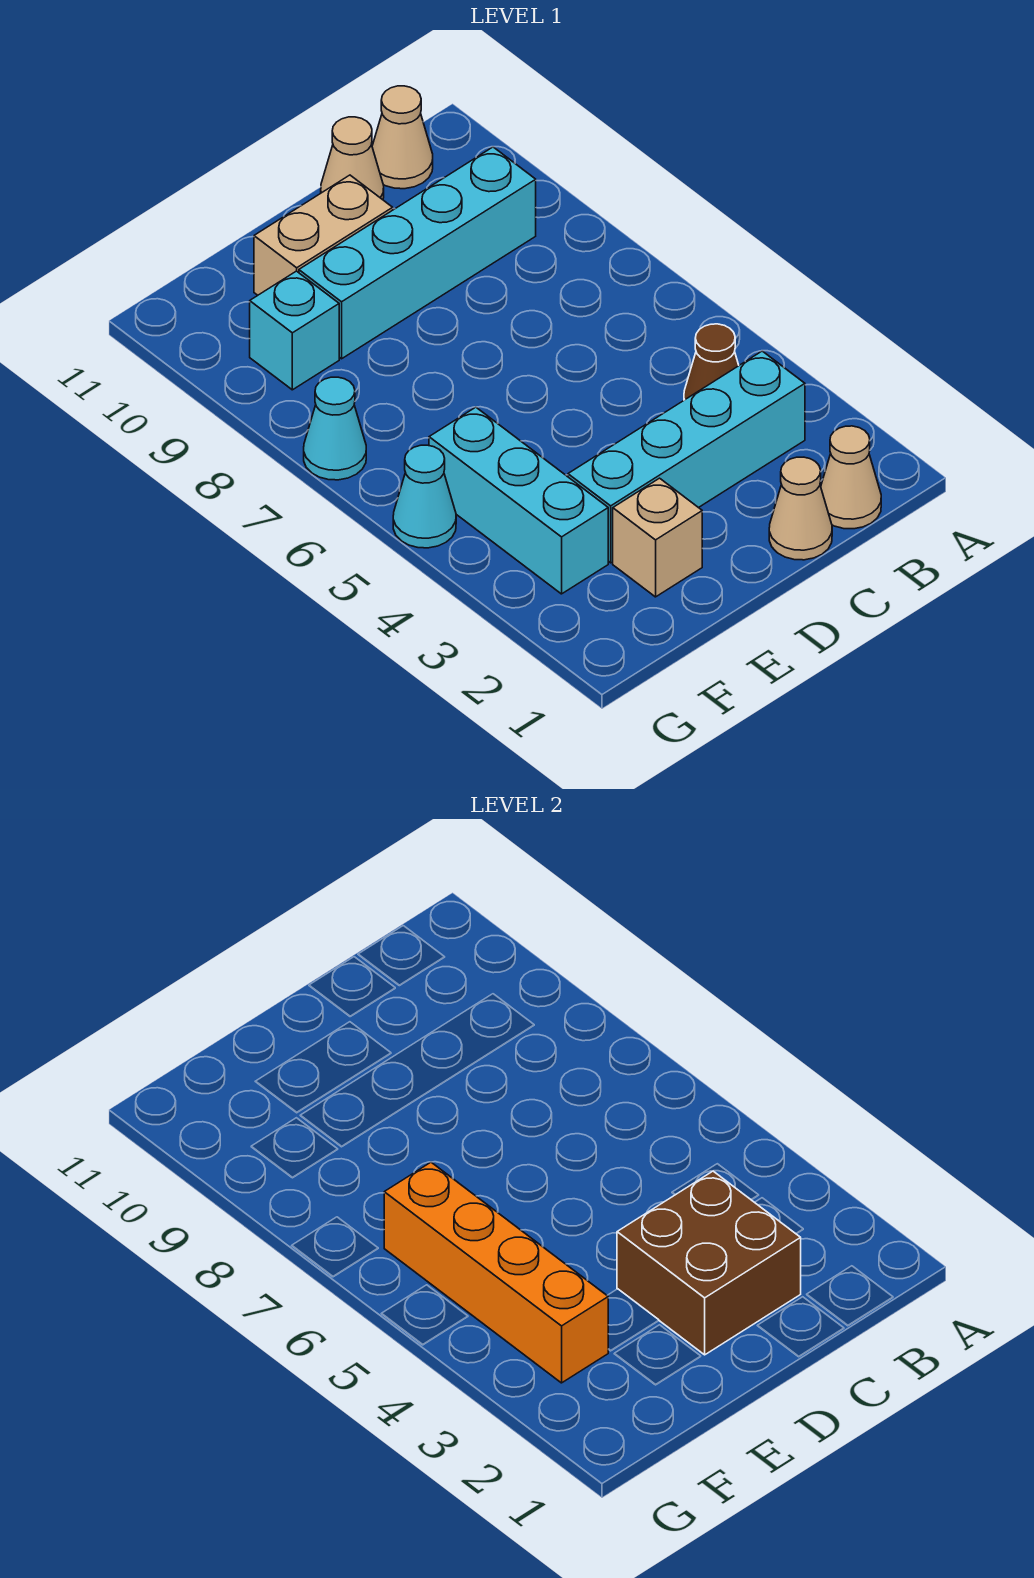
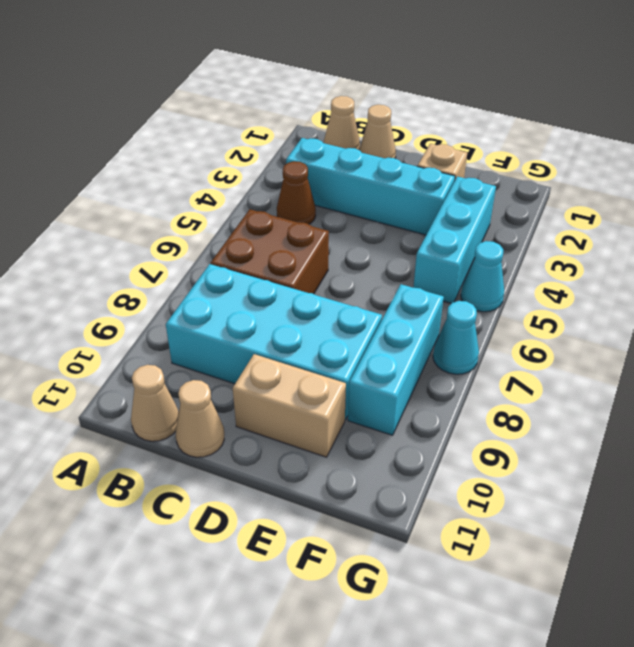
cyan 1x4 brick [299,147,536,359] -> cyan 2x4 brick [166,264,382,420]
brown 2x2 brick [617,1171,801,1355] -> brown 2x2 brick moved to [211,209,329,294]
orange 1x4 brick [384,1162,608,1383] -> none
cyan 1x1 brick [250,271,339,390] -> cyan 1x3 brick [348,284,444,435]

